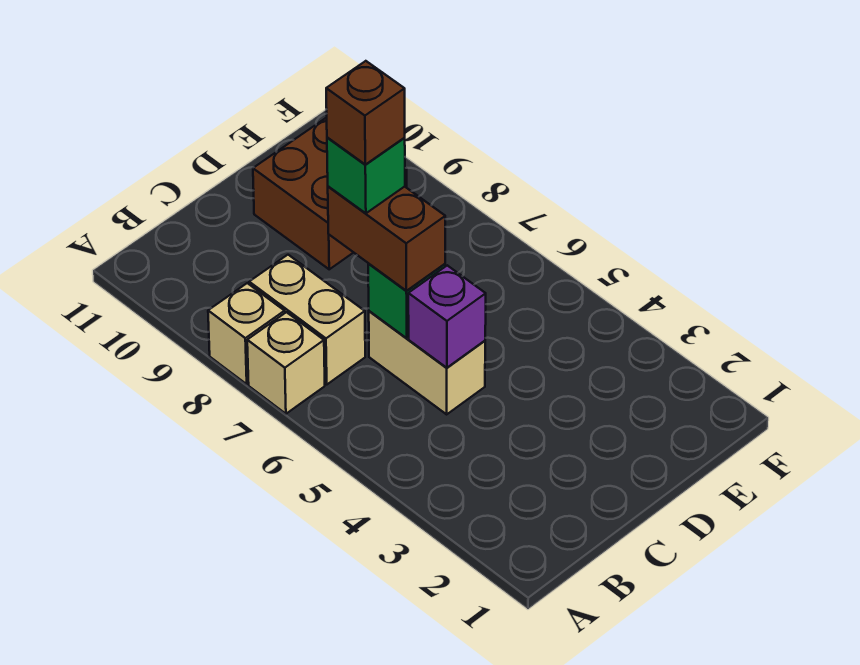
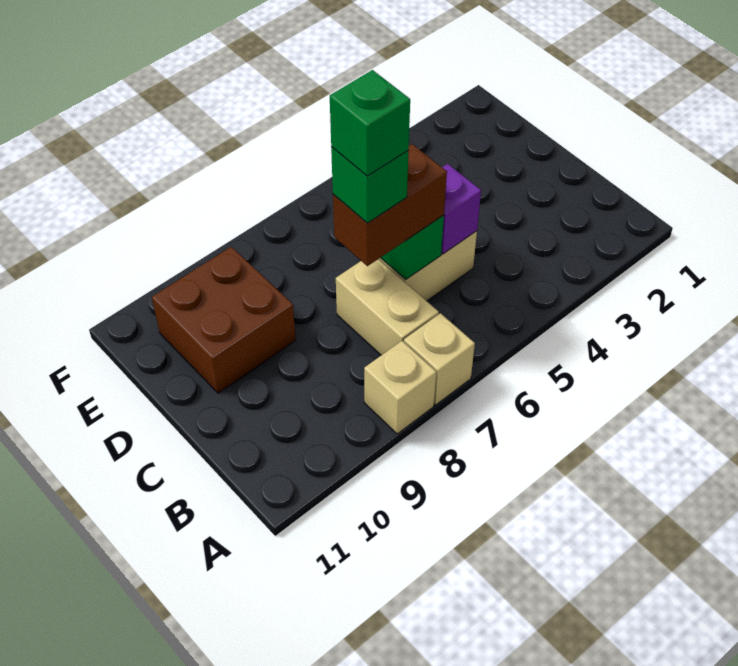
tan 1x2 brick [249,255,365,384] -> tan 1x2 brick turned to [336,259,439,355]
brown 1x1 brick [326,61,405,165] -> green 1x1 brick [330,70,410,176]

